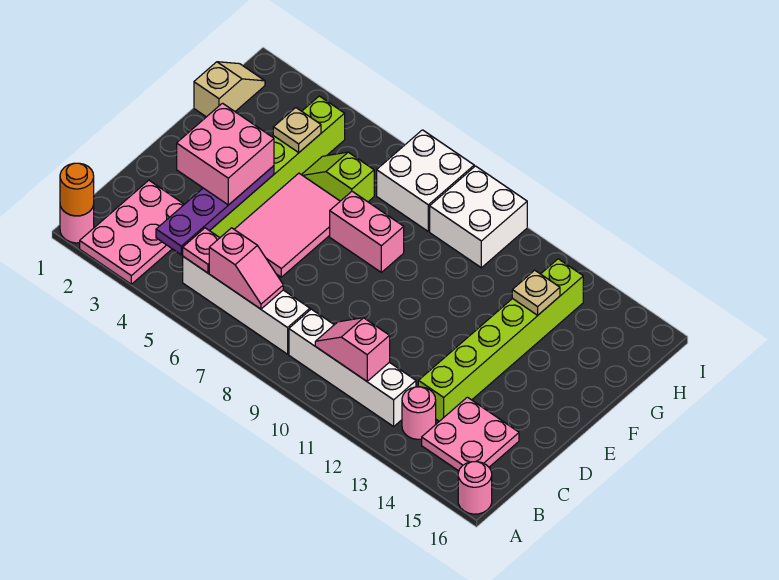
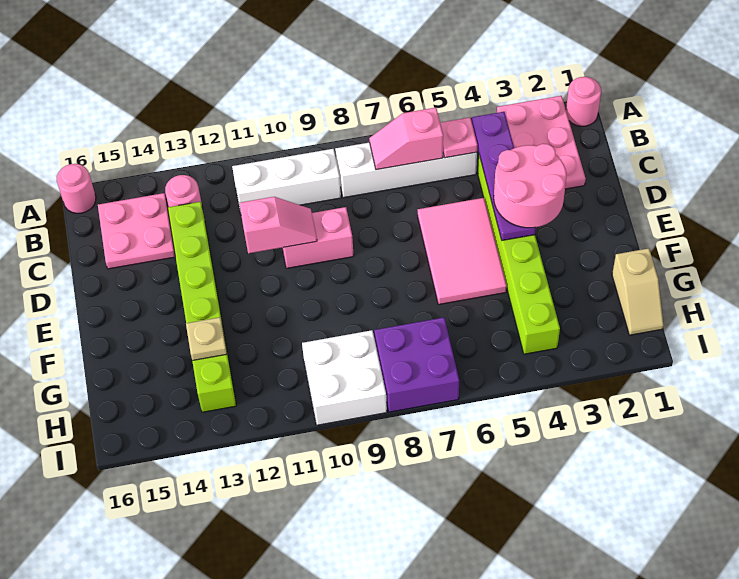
orange 1x1 round brick [60,163,94,216] -> none
white 1x4 brick [289,309,416,426] -> white 1x3 brick [232,149,341,214]
pink 1x2 slope [315,318,390,381] -> pink 1x2 slope moved to [239,197,317,253]
pink 2x2 brick [177,103,274,205] -> pink 2x2 round brick [494,144,566,228]
pink 1x2 brick [330,191,404,272] -> pink 1x2 brick moved to [282,207,354,268]
tan 1x1 plate [273,108,321,152] -> none
lime 1x2 slope [302,152,374,202] -> none
white 2x2 brick [377,130,474,231] -> purple 2x2 brick [374,318,459,412]

